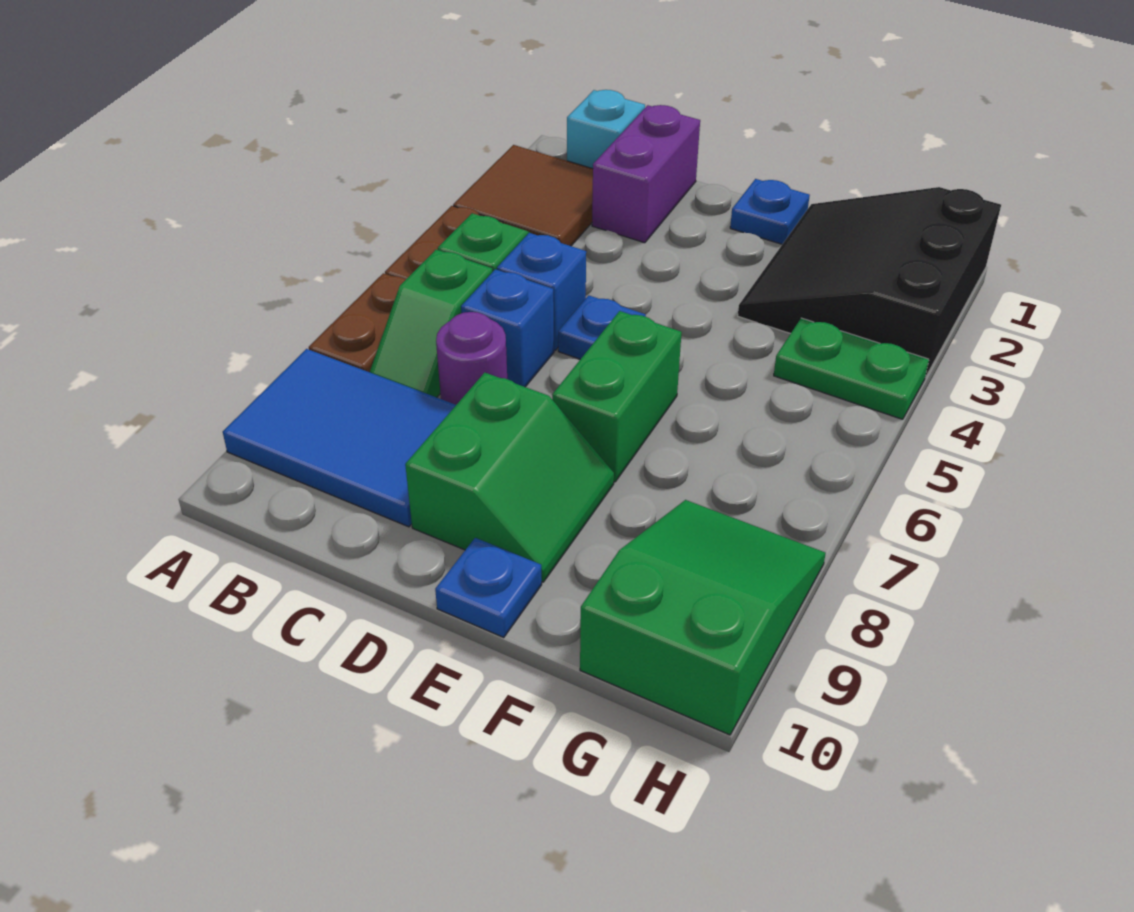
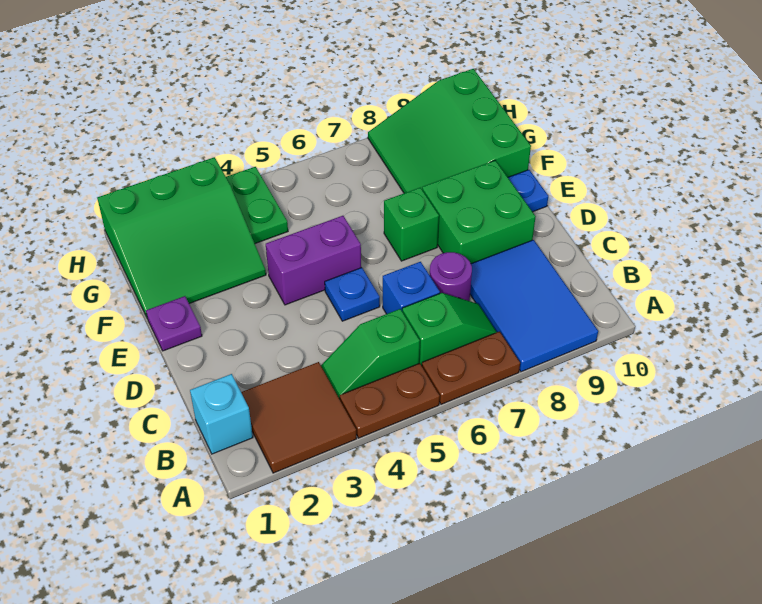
purple 1x2 brick [592,105,700,243] -> purple 1x2 brick moved to [266,216,361,305]
blue 1x1 brick [497,233,586,350] -> none
green 2x2 slope [405,373,614,582] -> green 2x2 brick [422,161,536,264]
blue 1x1 plate [730,179,810,244] -> purple 1x1 plate [146,296,202,351]
green 1x2 brick [552,311,682,482] -> green 1x1 brick [384,188,439,261]
black 3x3 slope [738,187,1001,378] -> green 3x3 slope [97,157,266,319]
green 2x3 slope [580,500,826,735] -> green 3x3 slope [368,69,531,193]

